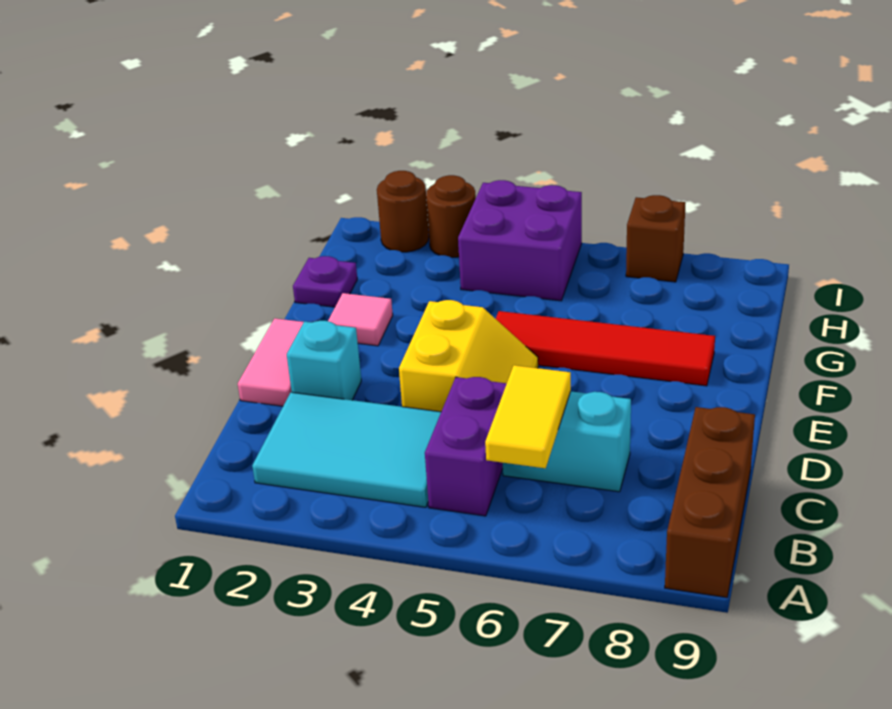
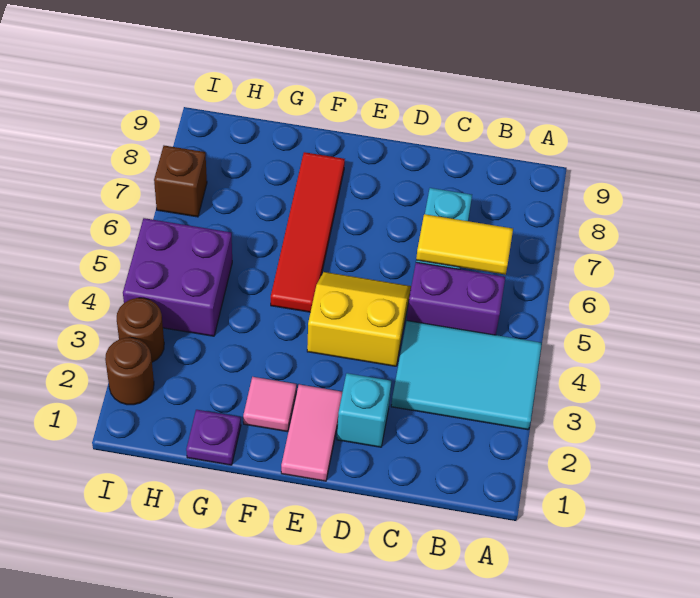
brown 1x3 brick [665,407,755,597] -> none
cyan 2x3 tile [252,392,441,507] -> cyan 2x3 tile turned to [391,321,542,430]
pink 1x2 tile [238,318,304,406] -> pink 1x2 tile turned to [281,384,342,481]

